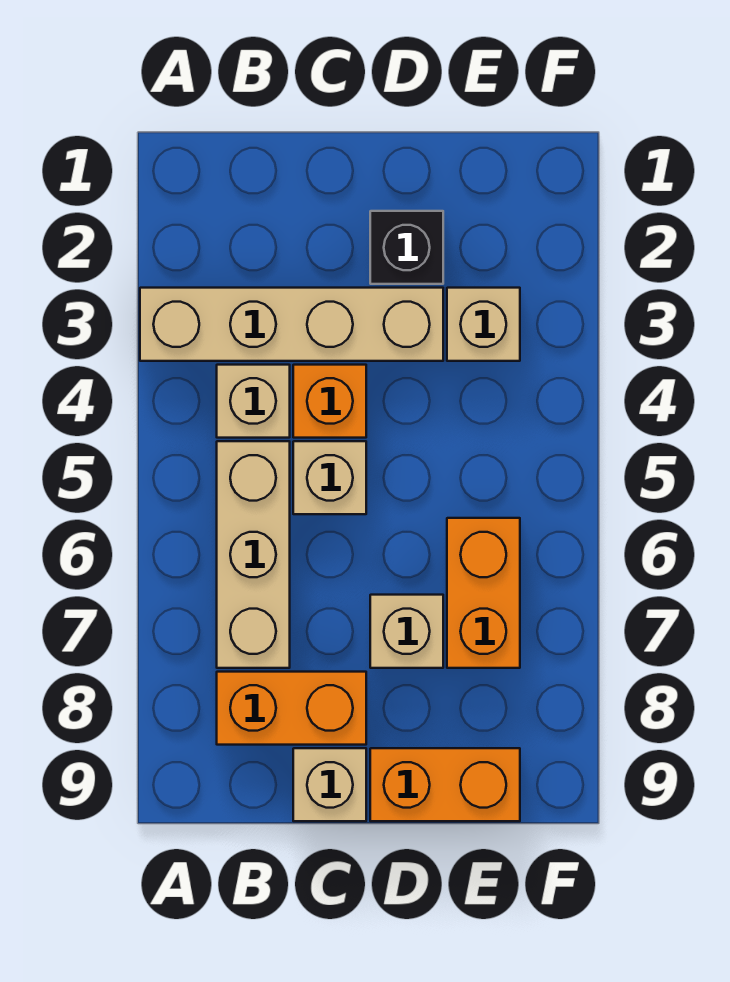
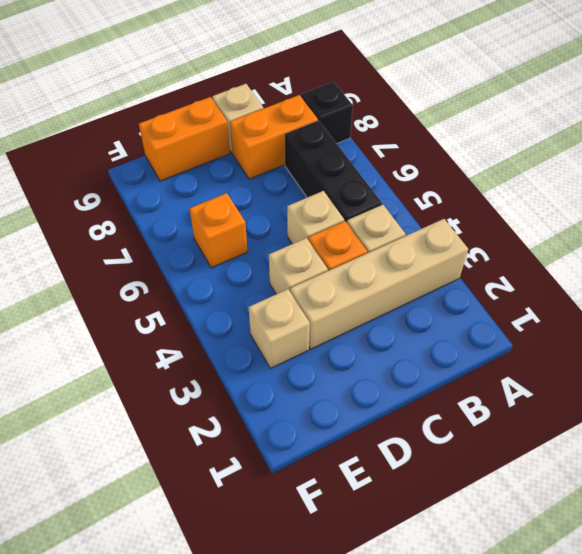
tan 1x3 brick [217,441,290,668] -> black 1x3 brick [285,120,382,222]
black 1x1 brick [370,211,443,284] -> black 1x1 brick moved to [301,82,353,143]
tan 1x1 brick [370,595,443,668] -> tan 1x1 brick moved to [269,238,328,294]
orange 1x2 brick [447,518,520,668] -> orange 1x1 brick [189,193,248,268]

